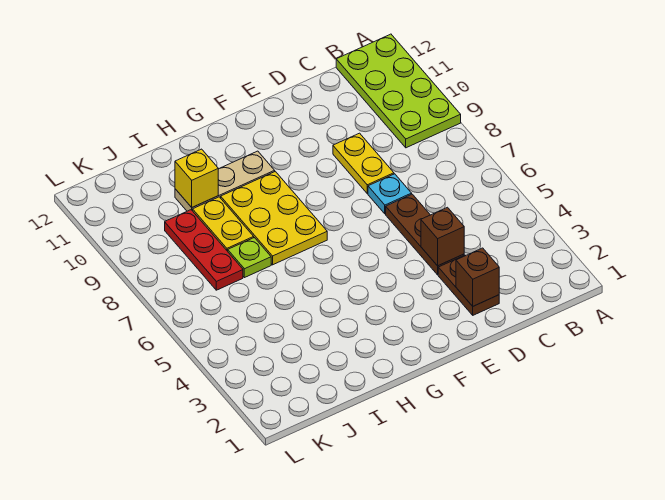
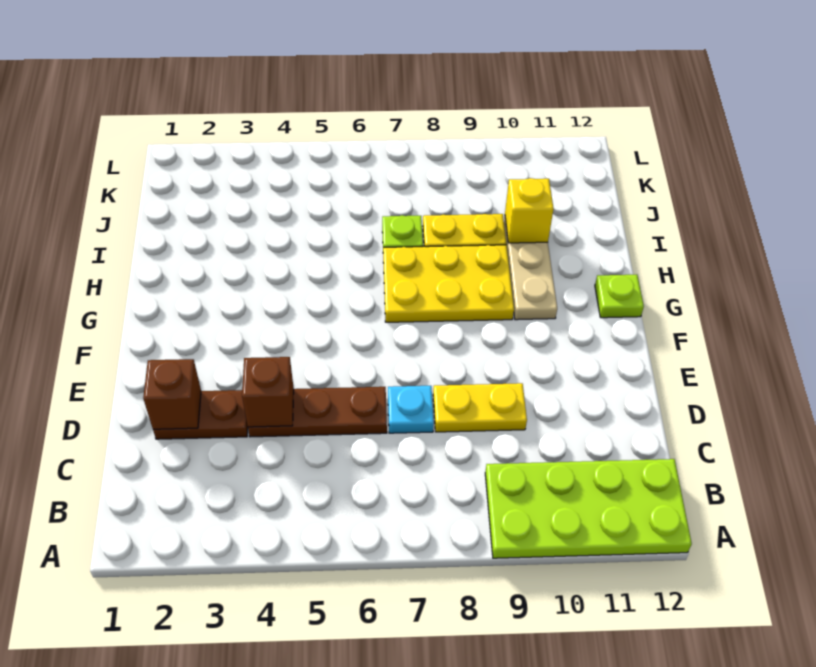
none -> lime 1x1 plate [595,275,644,318]
red 1x3 plate [165,210,243,290] -> none

